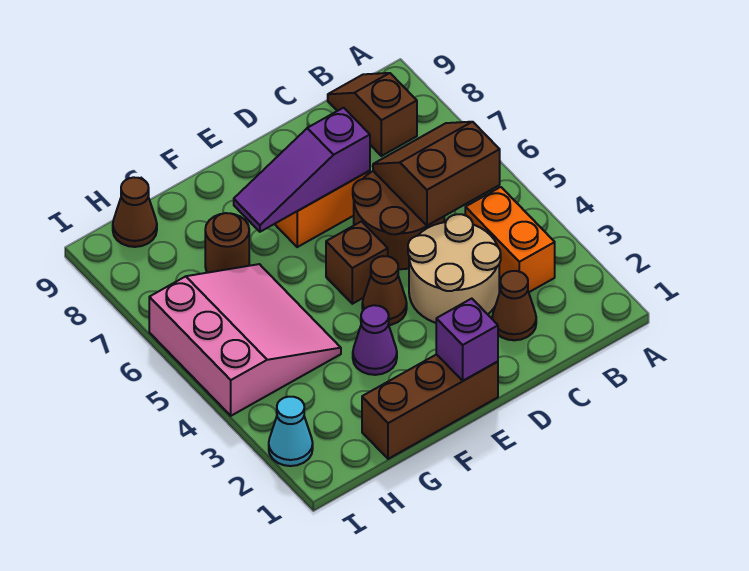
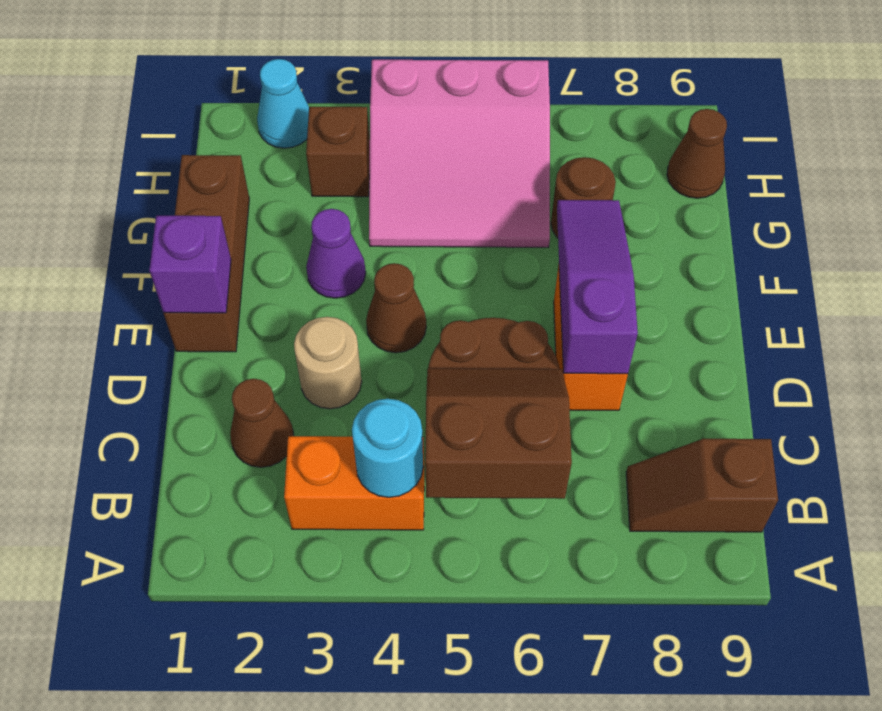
none -> cyan 1x1 round brick [352,399,423,497]
brown 2x2 slope [373,122,500,226] -> brown 2x2 slope turned to [425,368,572,499]
brown 1x2 slope [328,73,417,156] -> brown 1x2 slope turned to [626,439,778,532]
tan 2x2 round brick [408,214,501,323] -> tan 1x1 round brick [294,317,362,409]
brown 1x1 brick [326,222,388,304] -> brown 1x1 brick moved to [306,107,370,197]

